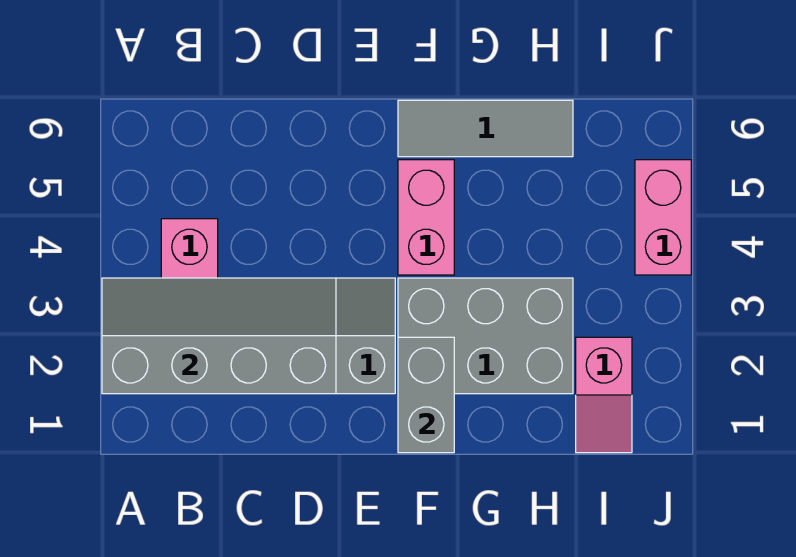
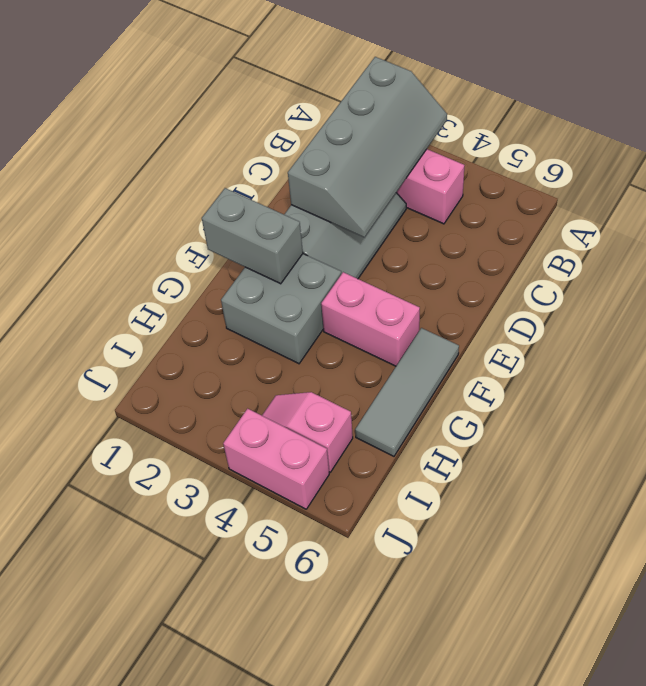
grey 2x3 brick [398,278,573,394] -> grey 2x2 brick [221,254,341,364]
pink 1x2 slope [576,337,632,453] -> pink 1x2 slope moved to [262,392,353,472]

